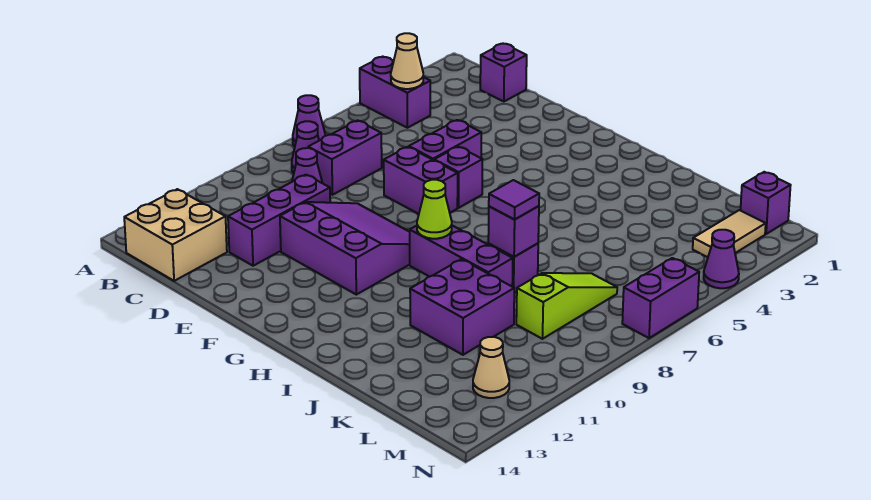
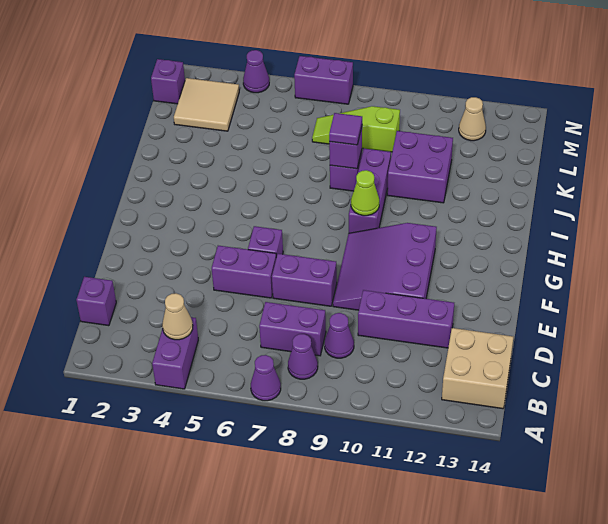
purple 1x2 brick [384,147,458,214] -> purple 1x2 brick turned to [272,254,337,306]
tan 1x2 tile [693,210,766,257] -> tan 2x2 tile [174,78,239,131]

